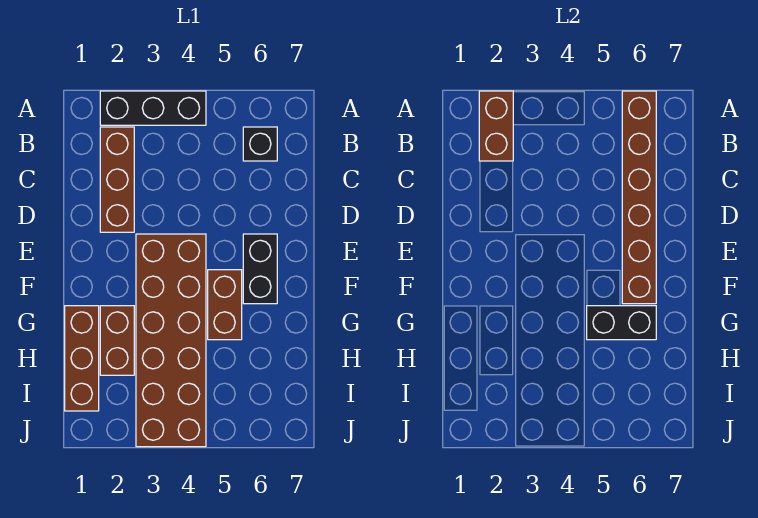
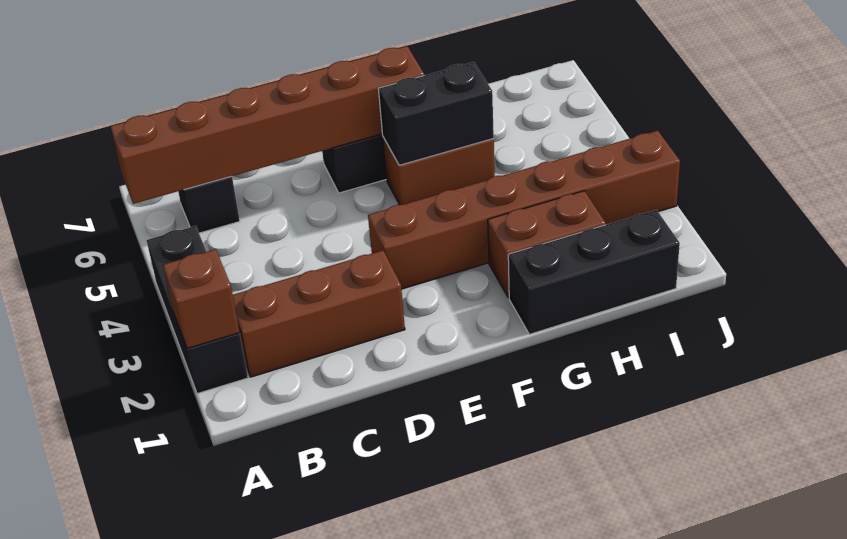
brown 1x2 brick [479,91,513,161] -> brown 1x1 brick [163,249,240,348]
brown 2x6 brick [136,234,206,447] -> brown 1x6 brick [368,131,680,289]
brown 1x3 brick [65,306,99,411] -> black 1x3 brick [508,210,680,334]
black 1x2 brick [587,306,656,340] -> black 1x2 brick turned to [379,62,494,165]

